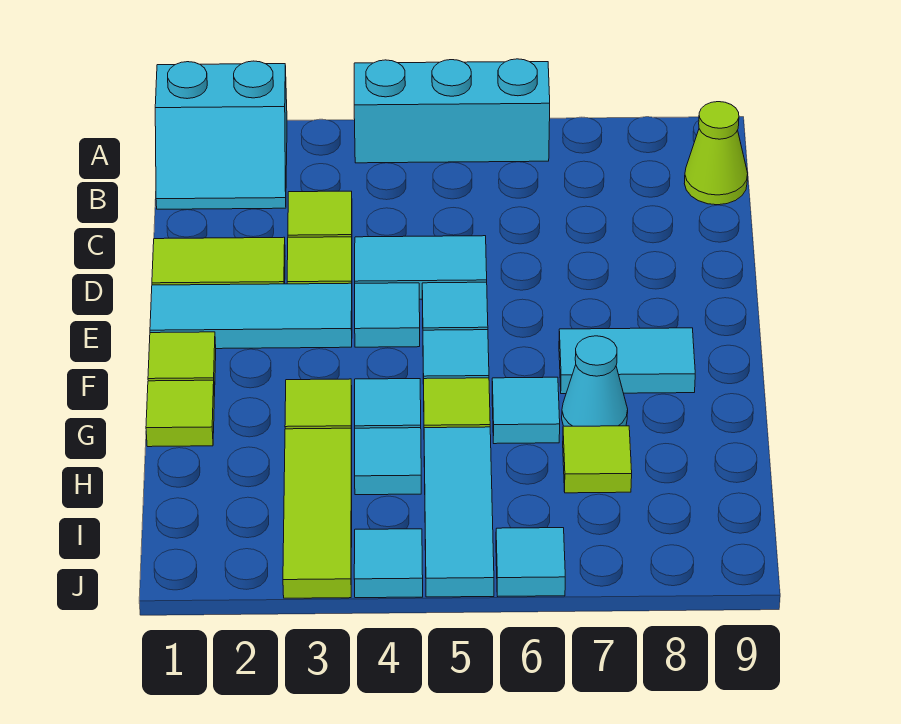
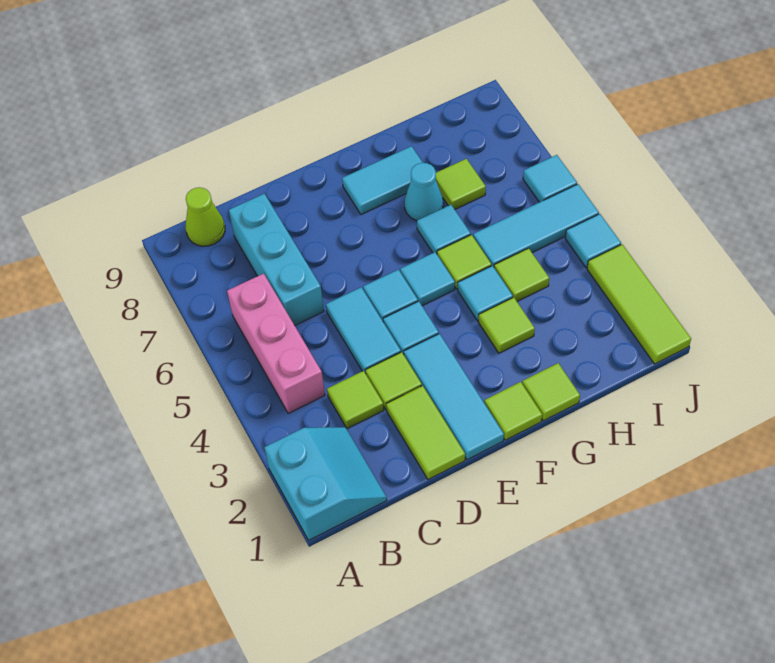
cyan 1x3 brick [354,59,550,163] -> cyan 1x3 brick moved to [229,194,324,325]
none -> pink 1x3 brick [227,274,325,413]
cyan 1x2 tile [559,328,695,394] -> cyan 1x2 tile turned to [342,146,423,214]
lime 1x3 tile [283,428,352,598] -> lime 1x3 tile turned to [587,245,691,364]
cyan 1x1 tile [355,428,421,495] -> lime 1x1 tile [494,248,549,301]

